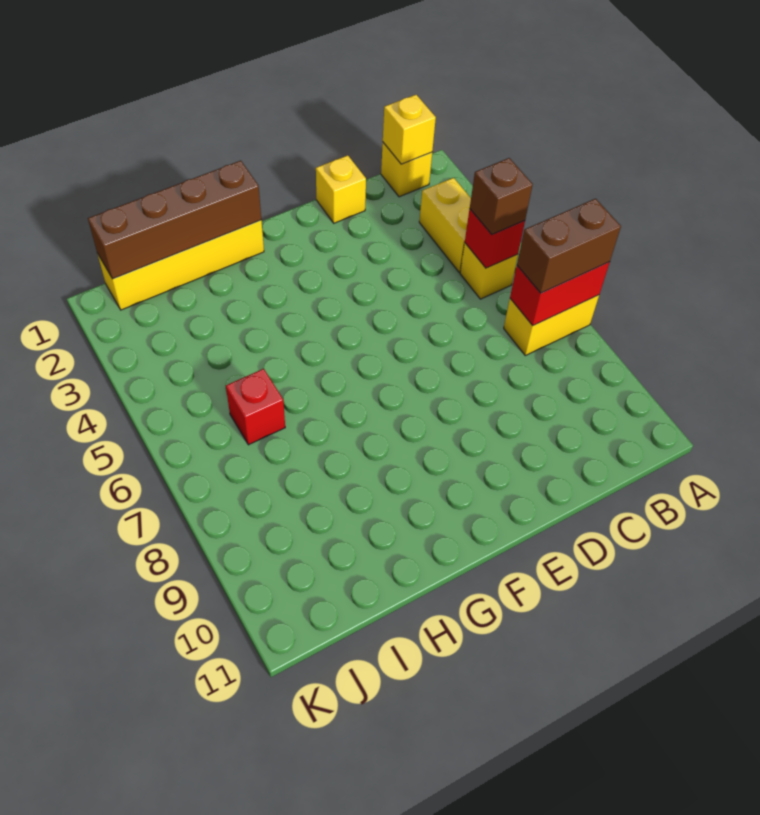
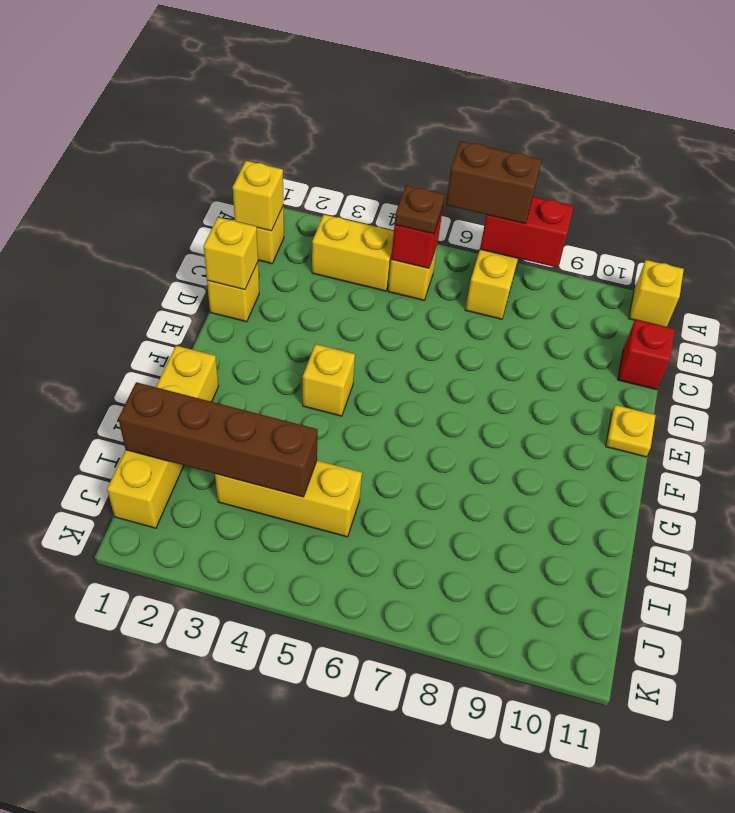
red 1x2 brick [510,262,610,325] -> red 1x2 brick turned to [480,197,574,267]
brown 1x2 brick [517,199,621,293] -> brown 1x2 brick turned to [446,141,541,224]
none -> yellow 1x1 brick [629,260,684,327]
brown 1x1 brick [470,158,533,234] -> brown 1x1 plate [395,185,445,234]
none -> yellow 1x1 brick [204,217,258,290]
none -> yellow 1x1 plate [606,405,656,457]
none -> yellow 1x1 brick [303,344,355,416]
brown 1x4 brick [88,161,261,279] -> brown 1x4 brick turned to [118,382,318,497]
none -> yellow 1x3 brick [215,461,362,537]
red 1x1 brick [226,369,285,445] -> red 1x1 brick moved to [618,320,675,390]

